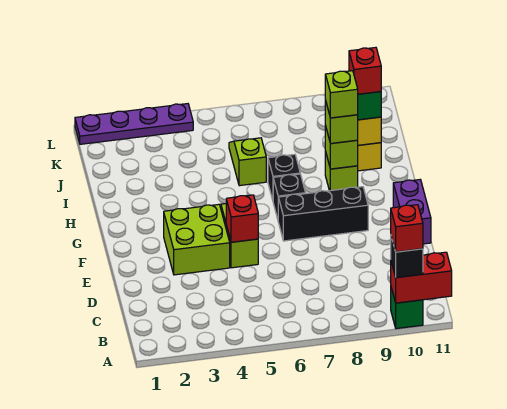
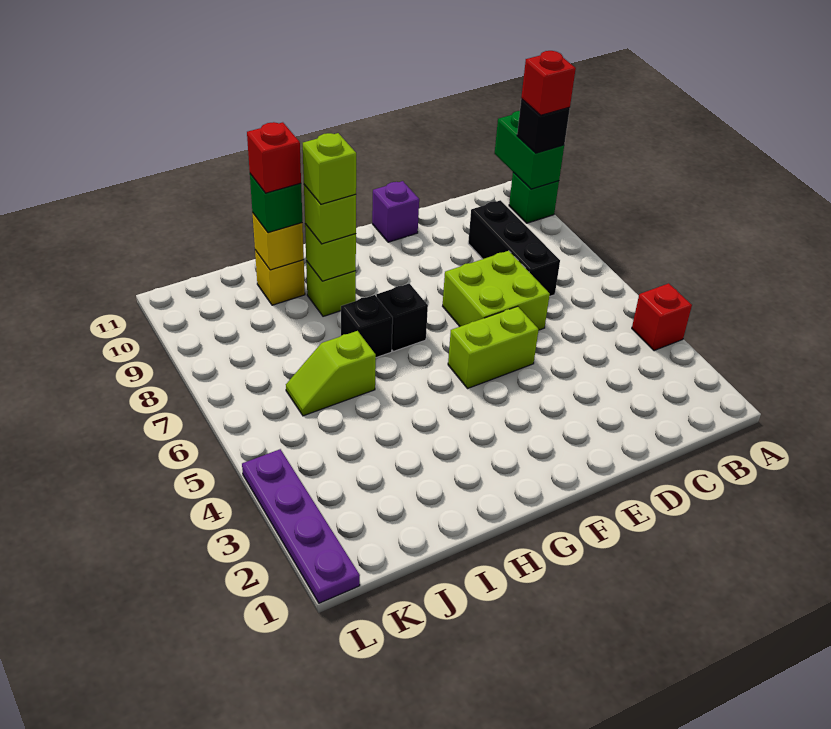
red 1x2 brick [391,252,452,303] -> green 1x2 brick [495,111,564,189]
lime 2x2 brick [164,204,230,275] -> lime 2x2 brick moved to [443,251,550,330]
red 1x1 brick [226,195,258,242] -> red 1x1 brick moved to [632,283,692,351]
purple 1x2 brick [393,180,431,244] -> purple 1x1 brick [372,181,419,242]
black 1x3 brick [278,187,368,241] -> black 1x3 brick moved to [468,200,560,297]

